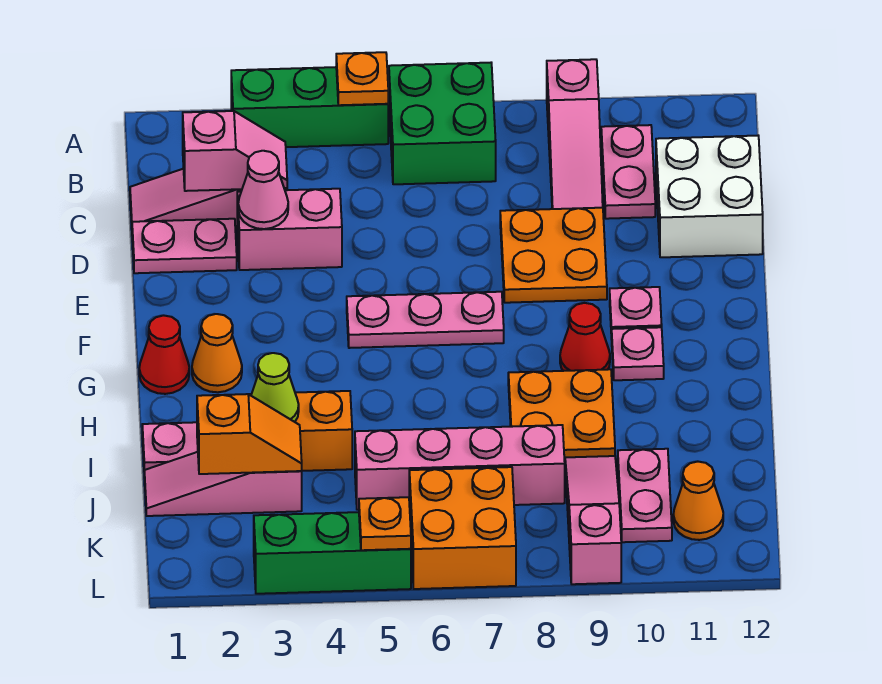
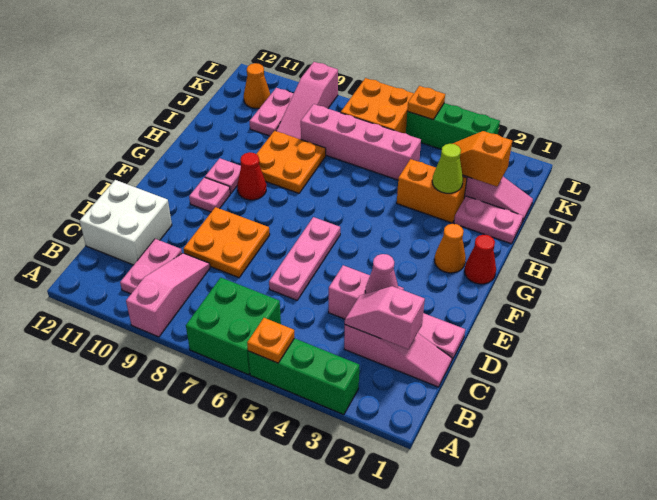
pink 1x3 plate [347,292,504,348] -> pink 1x3 plate turned to [269,217,340,300]

